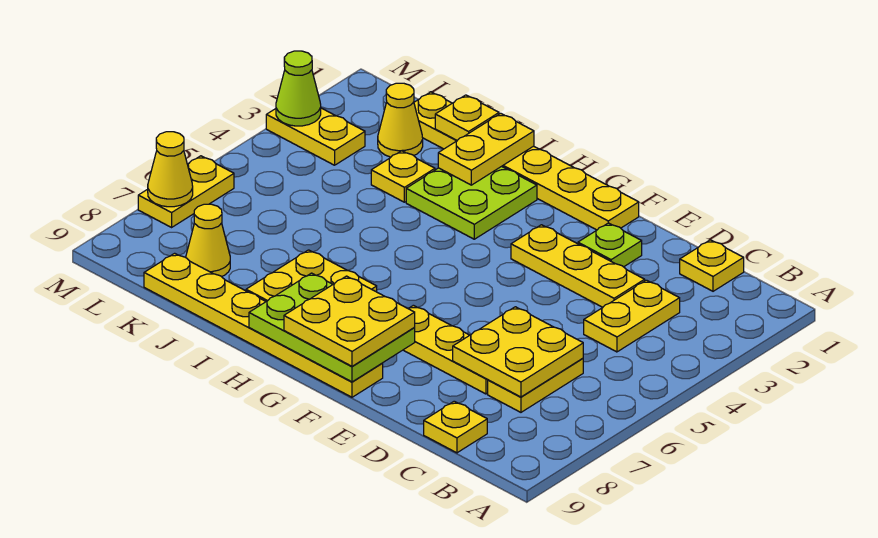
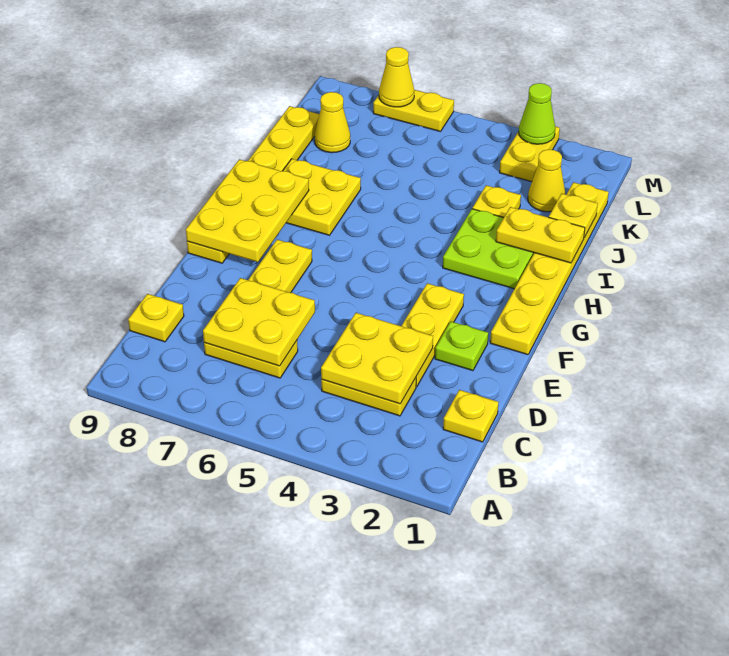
lime 2x3 plate [249,273,415,382] -> yellow 2x3 plate [186,159,309,262]
yellow 2x2 plate [284,276,415,366] -> yellow 2x2 plate moved to [321,313,433,404]

